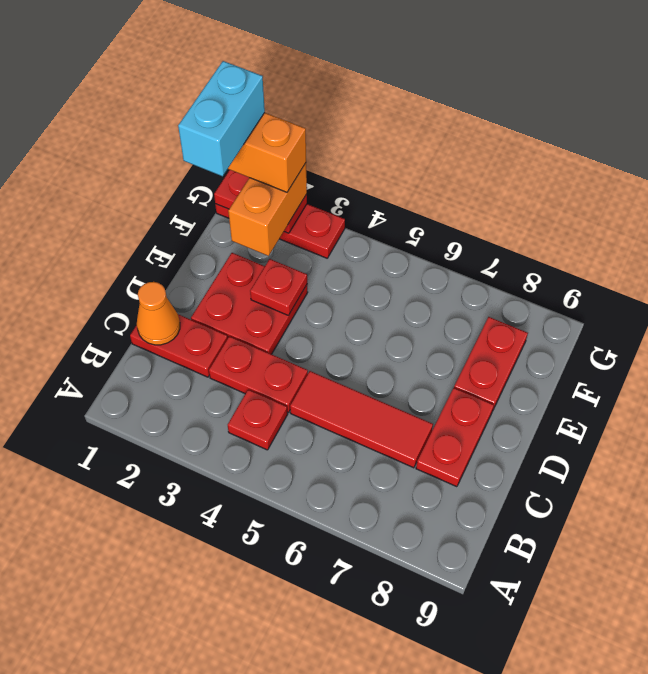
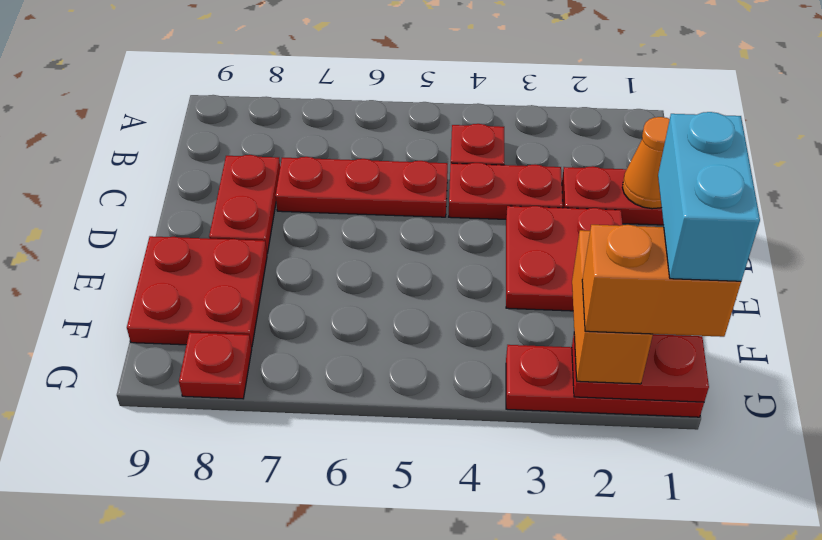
red 1x3 tile [290,371,433,468] -> red 1x3 plate [276,157,448,217]
red 1x1 plate [250,259,307,316] -> red 1x1 plate moved to [179,332,252,399]
red 1x2 plate [454,317,528,409] -> red 2x2 plate [127,236,267,347]

